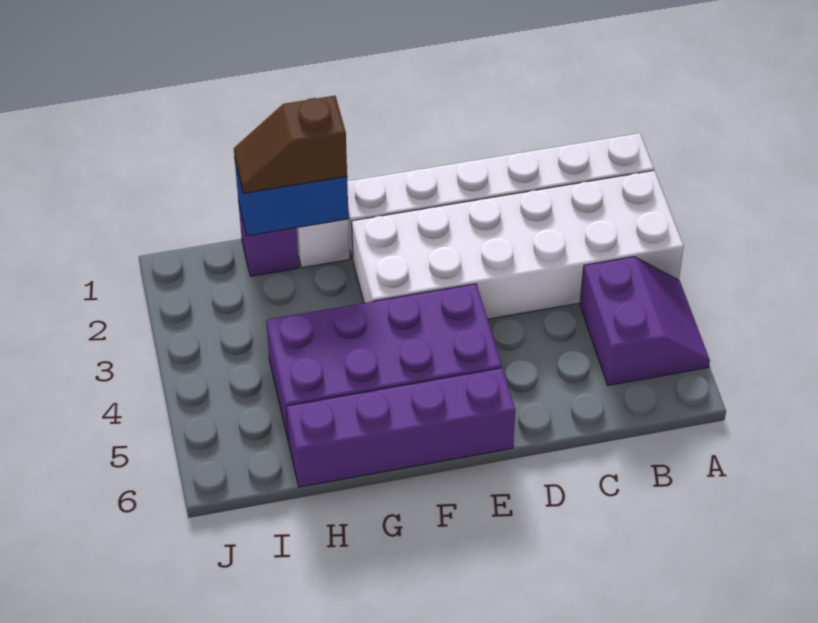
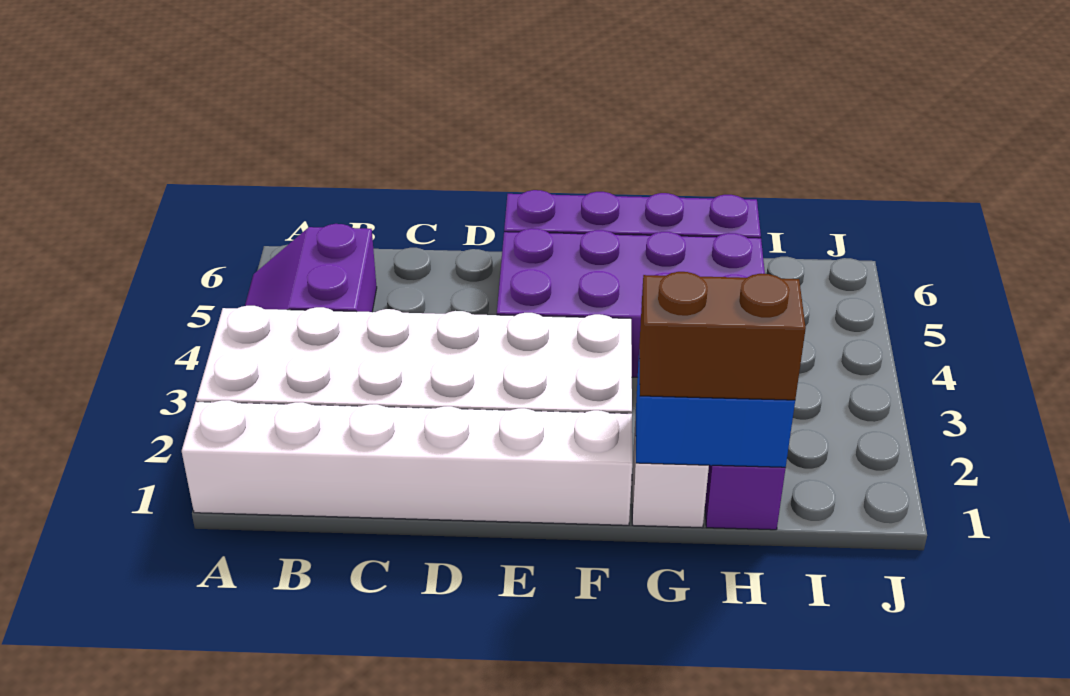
brown 1x2 slope [234,96,347,194] -> brown 1x2 brick [639,272,806,400]

